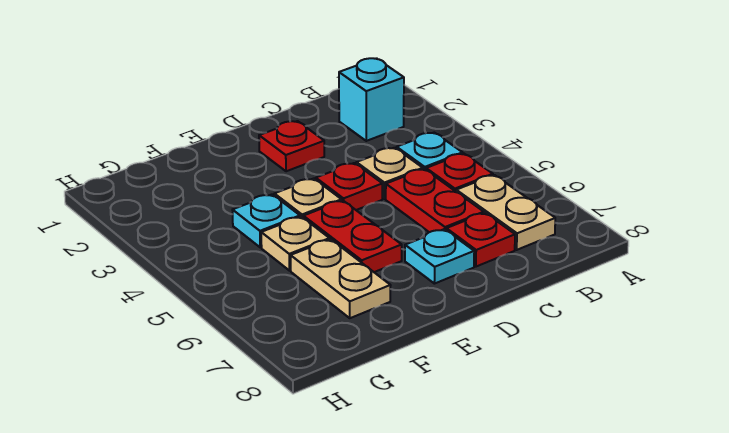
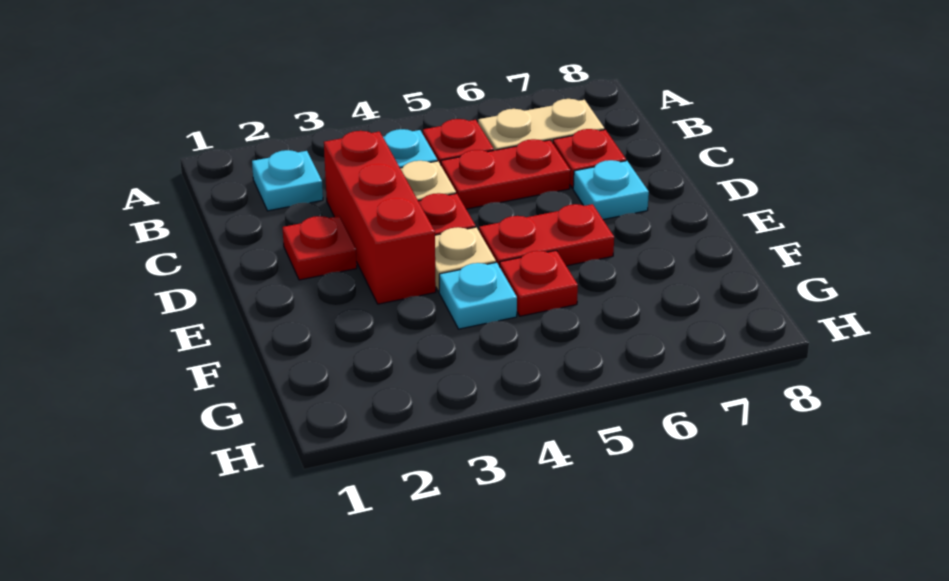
cyan 1x1 brick [339,58,404,141] -> cyan 1x1 plate [252,150,323,211]
none -> red 1x3 brick [324,131,436,304]
tan 1x1 plate [261,217,330,271] -> red 1x1 plate [500,250,578,316]
tan 1x2 plate [291,239,391,318] -> none

